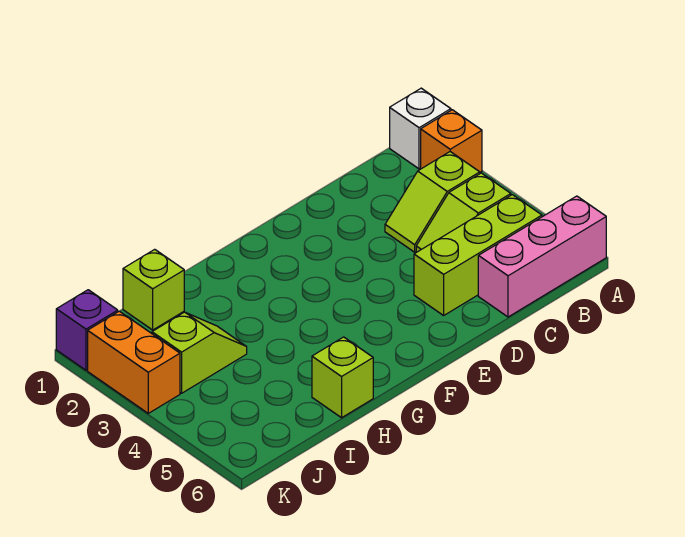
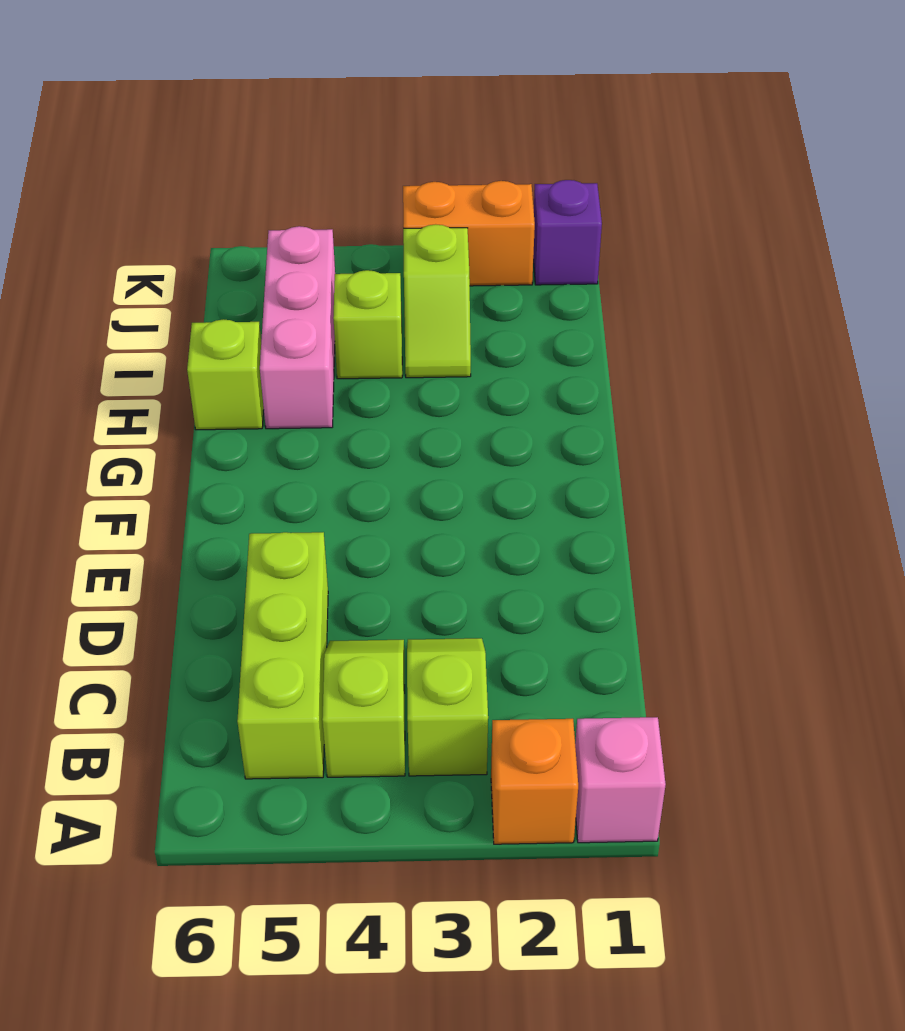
white 1x1 brick [390,88,451,169] -> pink 1x1 brick [575,717,666,843]
pink 1x3 brick [478,196,606,317] -> pink 1x3 brick moved to [260,226,335,429]
lime 1x1 brick [123,249,184,330] -> lime 1x1 brick moved to [333,270,402,379]

